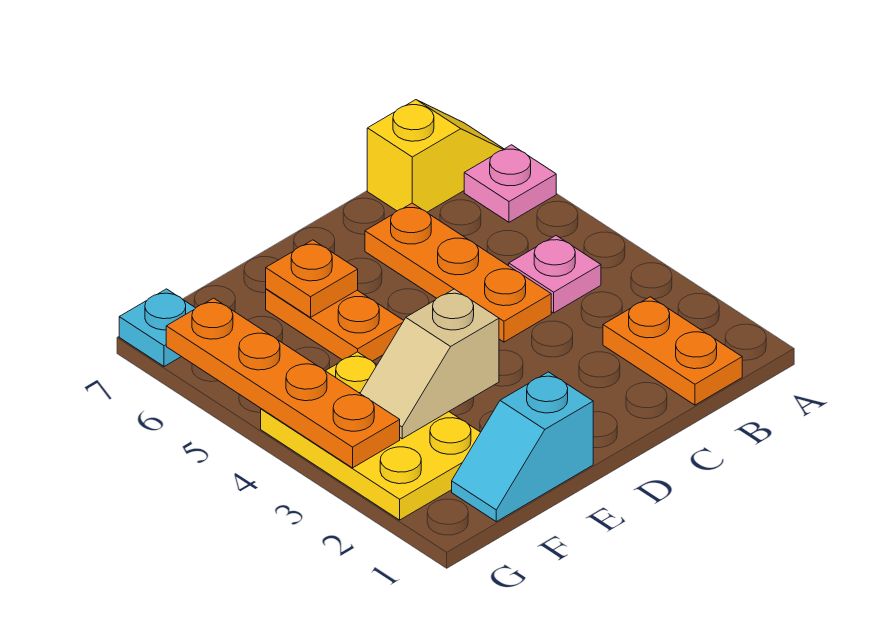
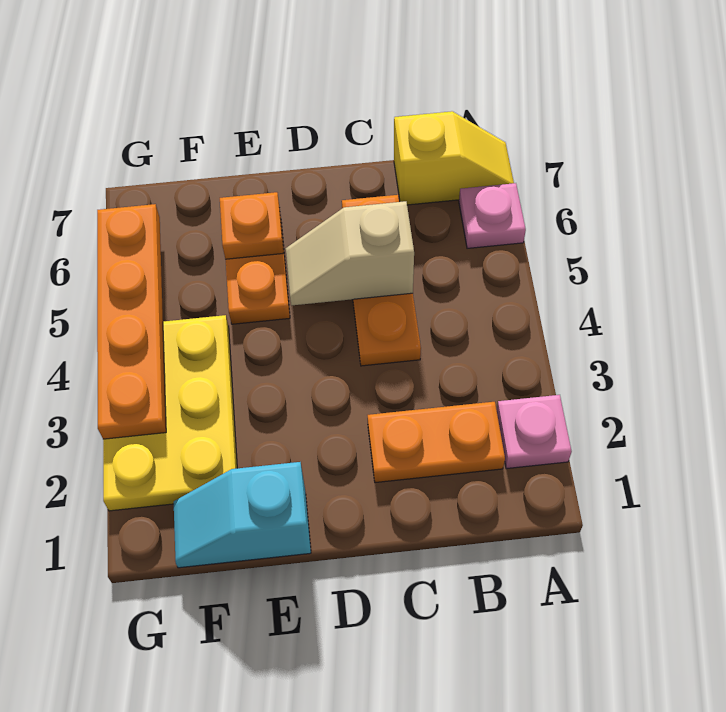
orange 1x2 plate [603,297,742,405] -> orange 1x2 plate turned to [368,402,505,483]
pink 1x1 plate [509,236,601,313] -> pink 1x1 plate moved to [496,395,572,469]
tan 1x2 slope [360,289,499,439] -> tan 1x2 slope moved to [286,201,414,305]
cyan 1x1 plate [119,289,195,367] -> none

